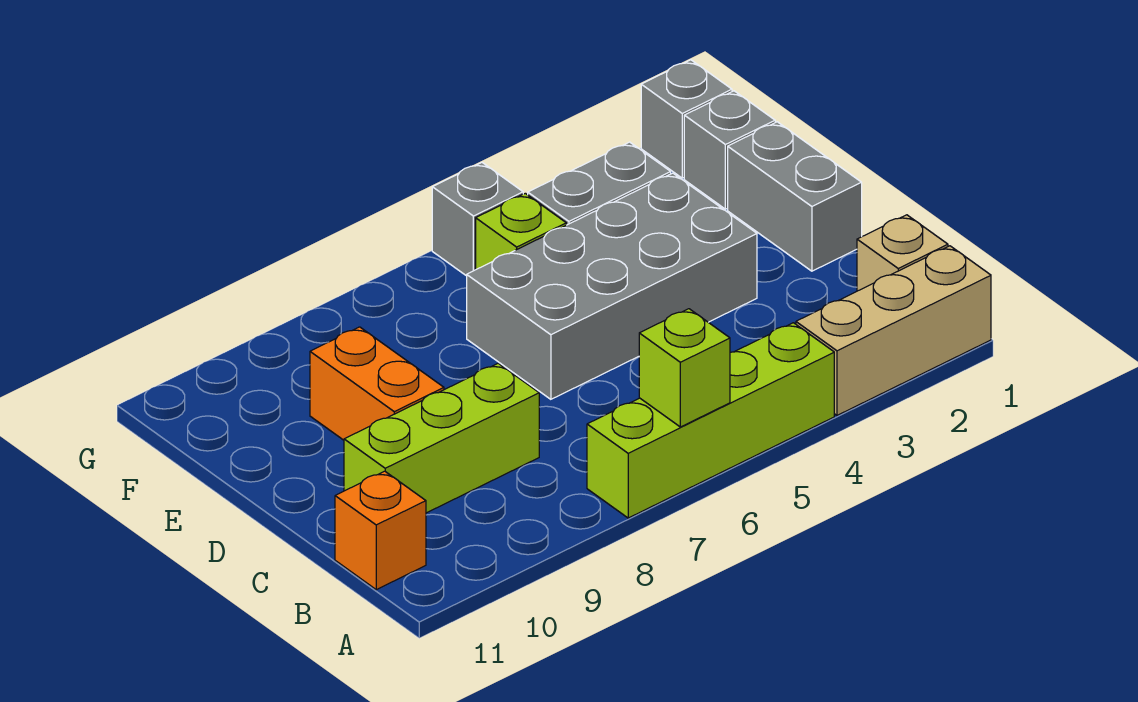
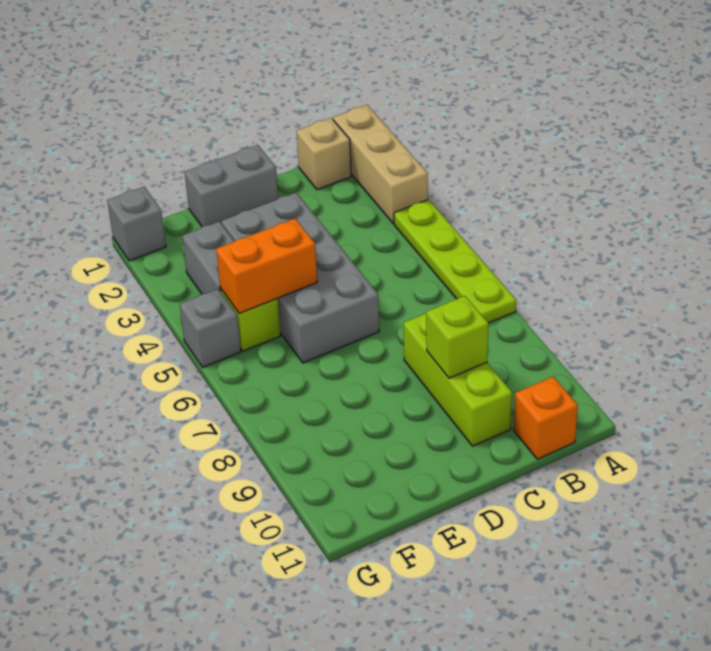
lime 1x4 brick [587,323,834,518] -> lime 1x4 plate [394,199,516,323]
lime 1x1 brick [639,309,730,427] -> lime 1x1 brick moved to [426,296,488,378]
orange 1x2 brick [310,327,444,440] -> orange 1x2 brick moved to [216,219,317,313]
grey 1x1 brick [684,91,775,209] -> none

